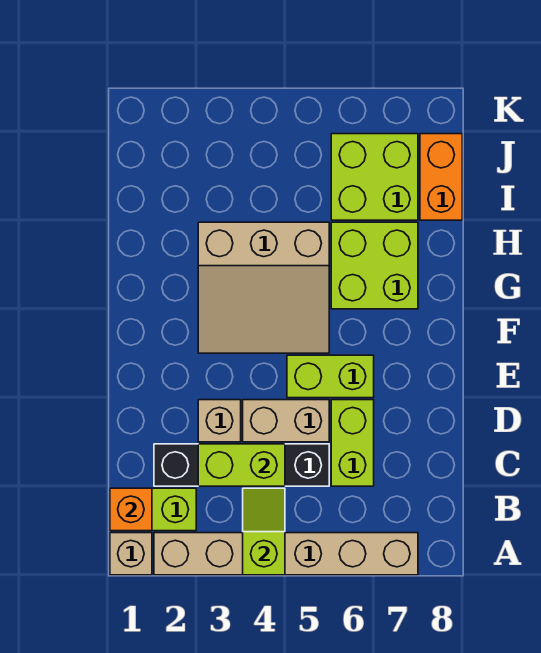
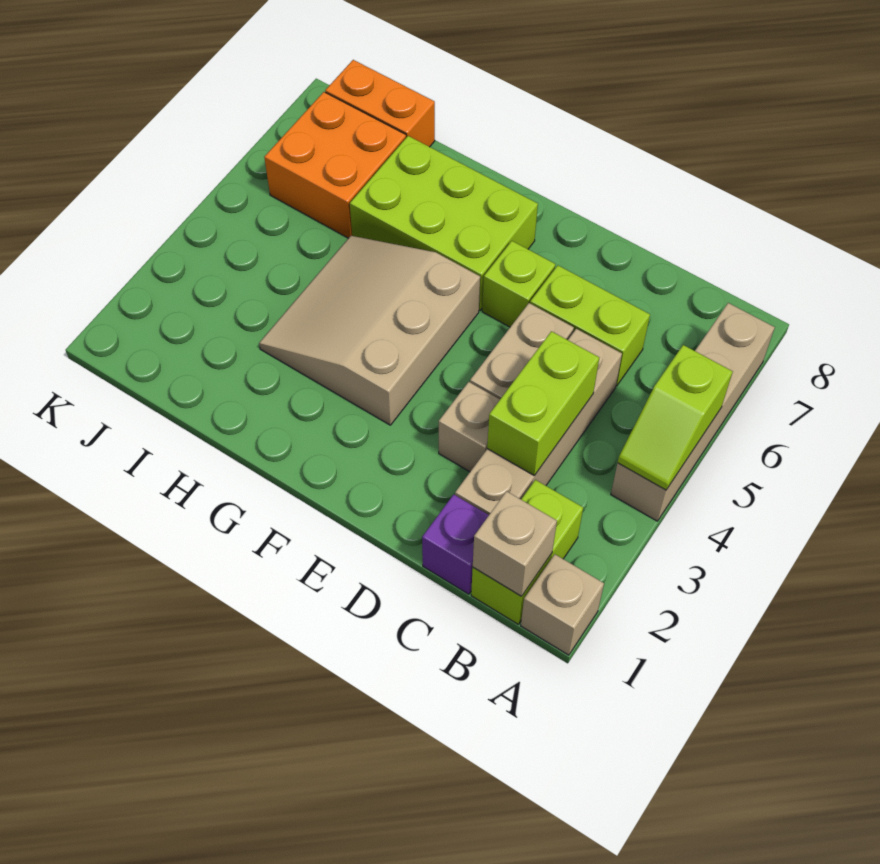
tan 1x6 brick [154,533,418,575] -> tan 1x4 brick [611,303,775,521]
lime 1x2 slope [243,488,285,575] -> lime 1x2 slope turned to [618,345,733,490]
orange 1x1 brick [110,488,152,531] -> tan 1x1 brick [473,491,557,596]
none -> purple 1x1 brick [422,495,489,594]
black 1x4 brick [154,444,329,486] -> tan 1x4 brick [455,329,622,515]
lime 1x2 brick [287,355,374,398] -> lime 1x1 brick [482,241,556,327]
tan 3x3 slope [198,222,329,353] -> tan 3x3 slope turned to [259,236,480,425]
lime 2x2 brick [331,222,418,309] -> lime 2x3 brick [350,136,538,310]
lime 2x2 brick [331,134,418,220] -> orange 2x2 brick [264,92,406,238]

